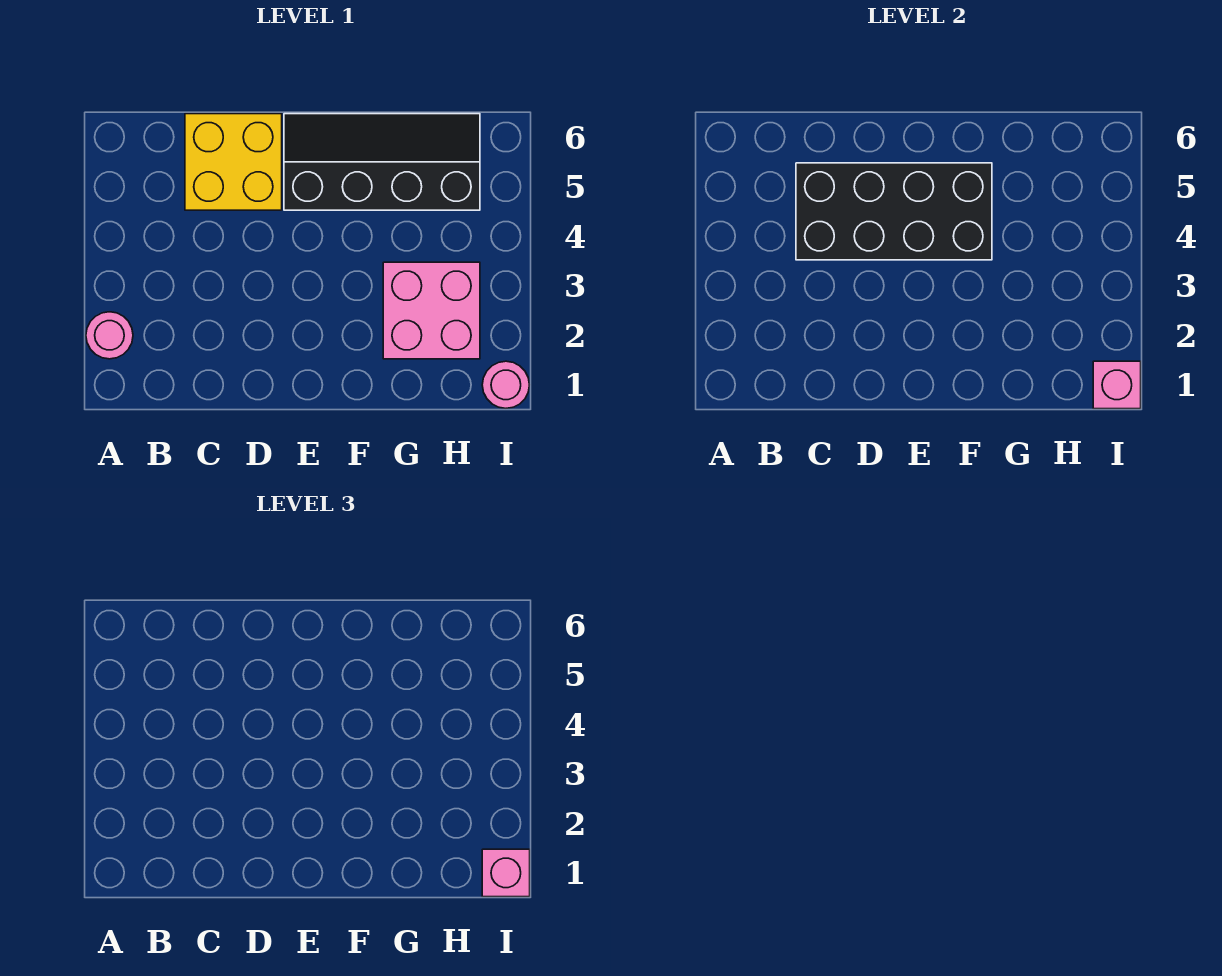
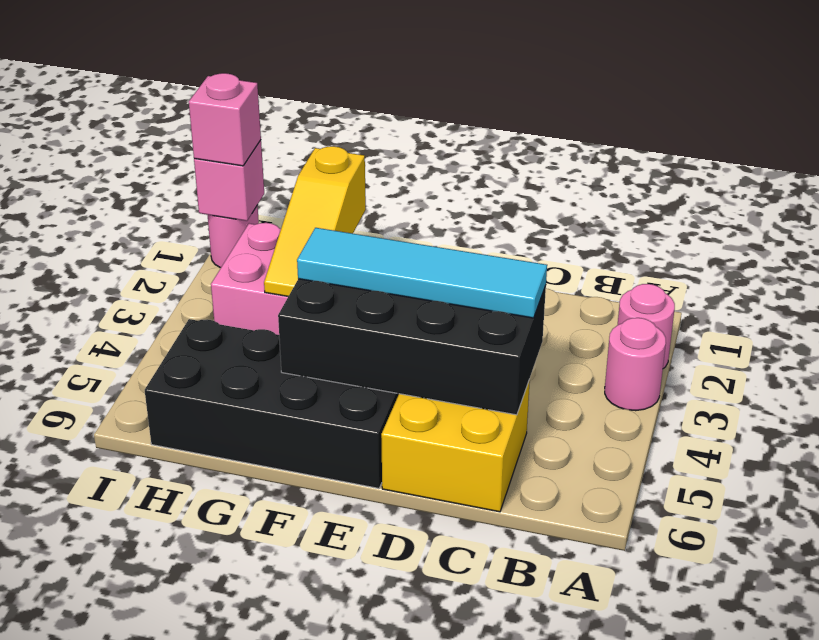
none -> pink 1x1 round brick [605,318,666,411]
none -> cyan 1x4 tile [297,228,547,318]
black 2x4 slope [284,114,480,210] -> black 2x4 brick [145,319,399,488]
none -> yellow 1x3 slope [264,146,366,296]

